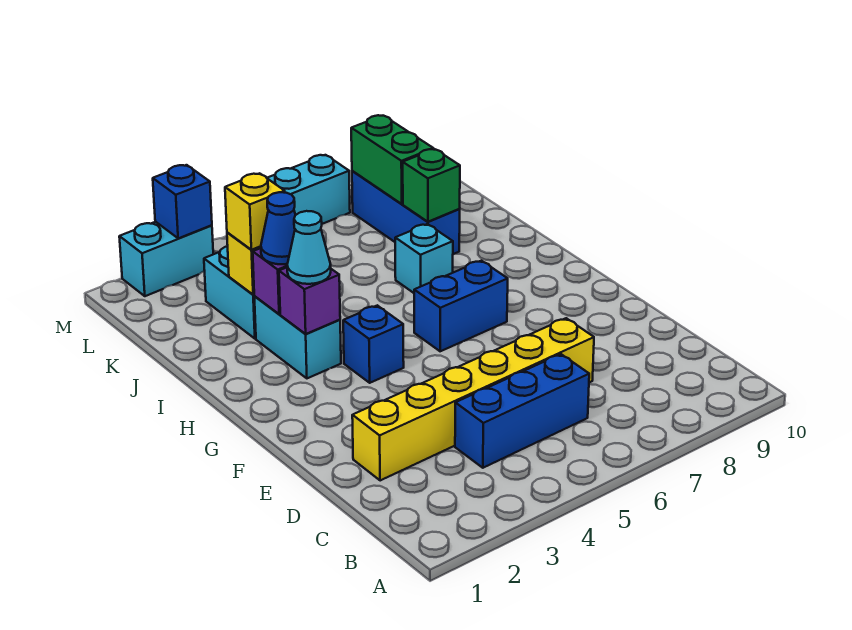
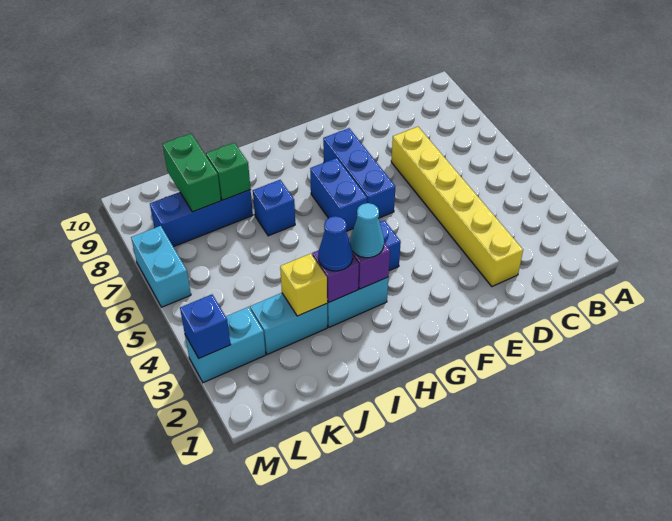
blue 1x3 brick [455,354,589,468] -> blue 1x3 brick moved to [323,128,395,218]
cyan 1x1 brick [395,224,453,293] -> blue 1x1 brick [253,180,295,236]
yellow 1x1 brick [225,173,285,250] -> none
green 1x2 brick [351,115,433,204] -> green 1x2 brick turned to [163,134,221,212]
cyan 1x2 brick [119,222,213,296] -> cyan 1x2 brick turned to [185,307,266,383]

